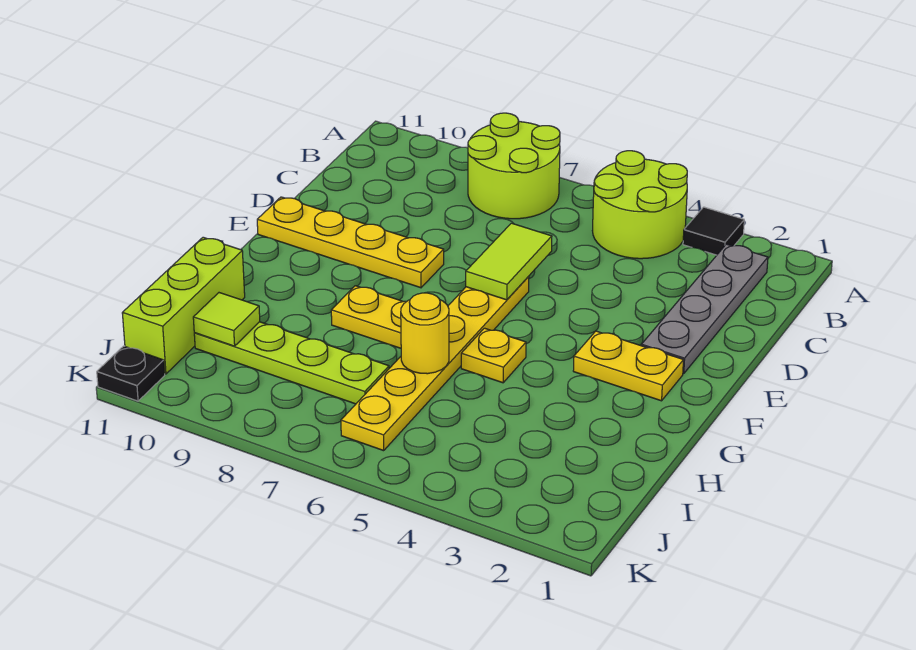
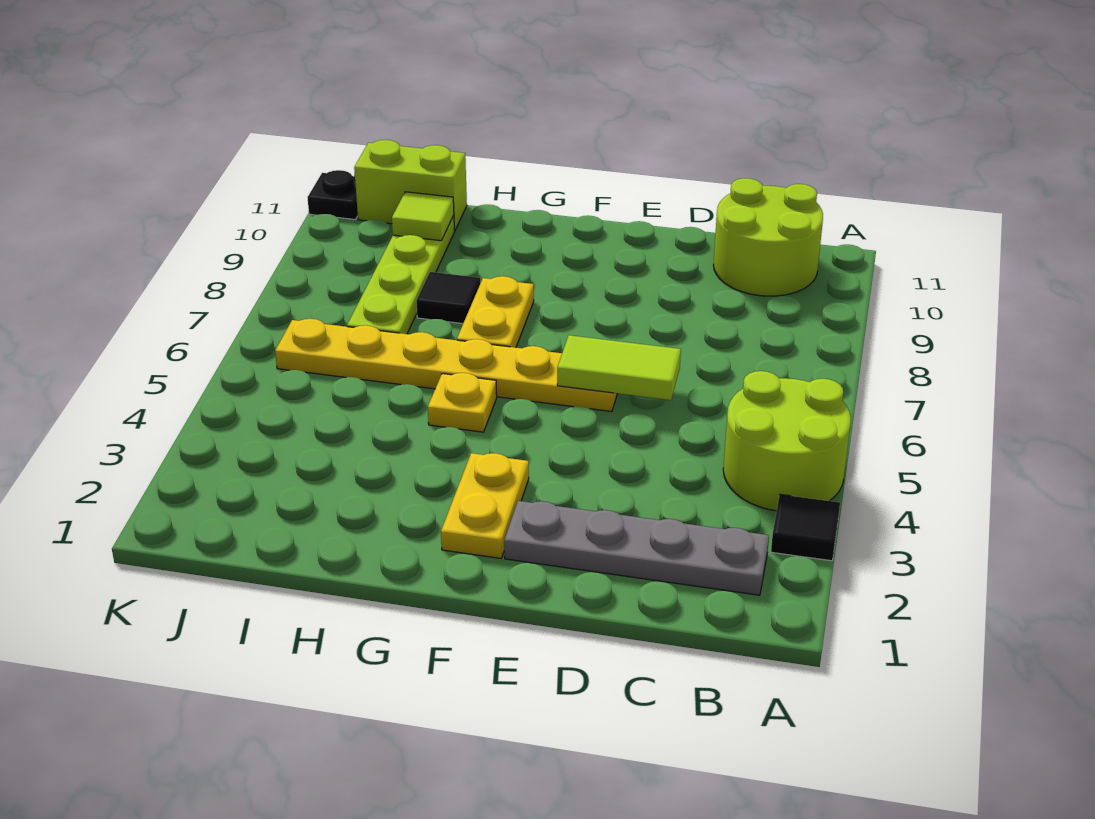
lime 2x2 round brick [468,113,560,219] -> lime 2x2 round brick moved to [713,178,823,296]
yellow 1x4 plate [257,197,444,288] -> none
yellow 1x1 round brick [401,293,449,374] -> none
none -> black 1x1 tile [416,272,480,324]
lime 1x3 brick [122,237,245,374] -> lime 1x2 brick [354,140,467,231]

